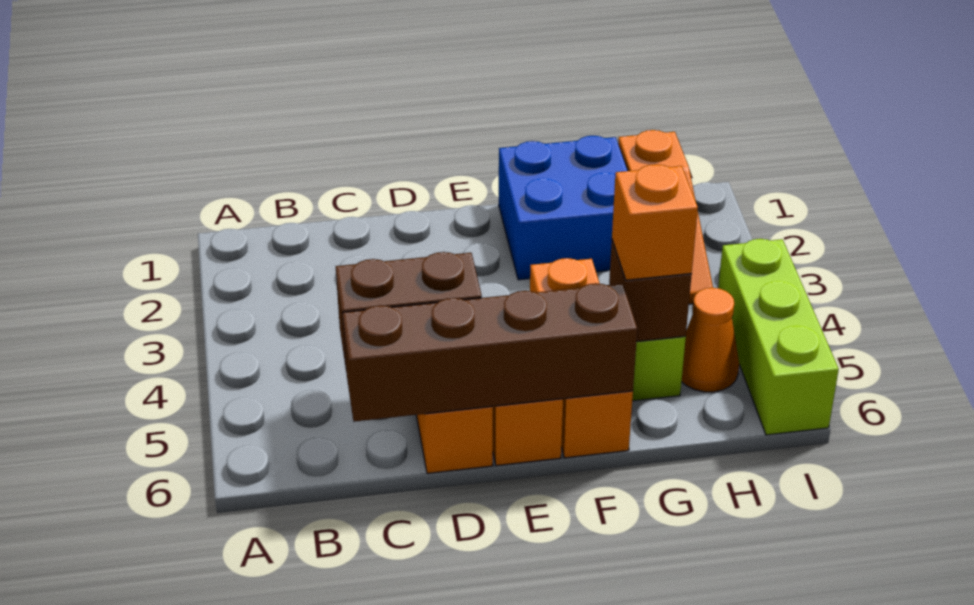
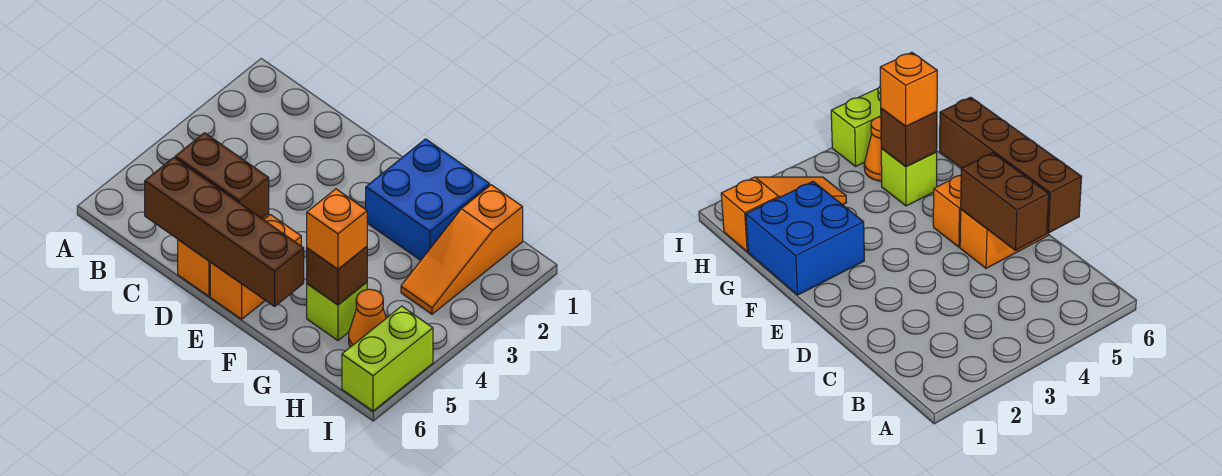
orange 1x3 brick [530,258,633,458] -> none
lime 1x3 brick [718,239,839,435] -> lime 1x2 brick [342,306,433,411]

